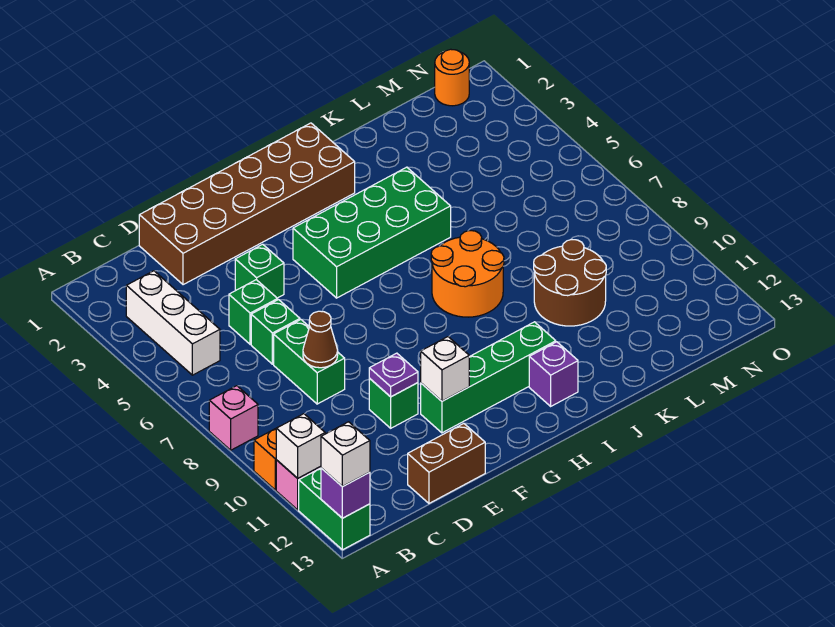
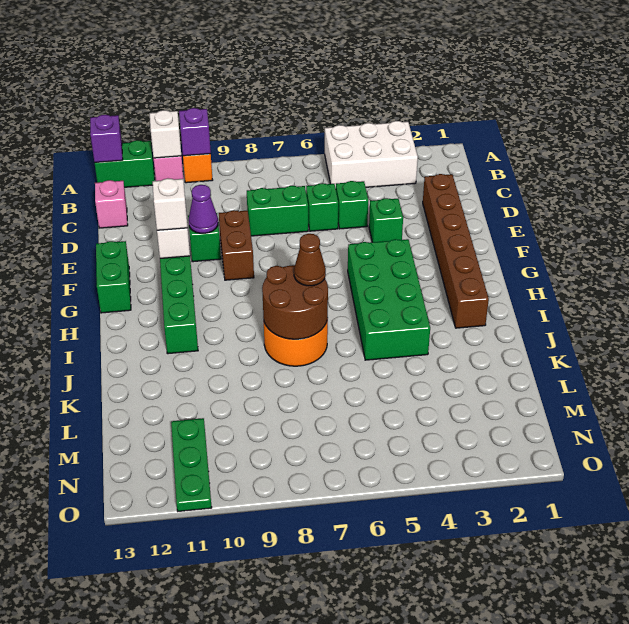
pink 1x1 brick [209,386,258,450] -> pink 1x1 brick moved to [95,180,128,228]
white 1x1 brick [321,422,370,487] -> white 1x1 brick moved to [153,178,188,230]
white 1x3 brick [126,271,220,375] -> white 2x3 brick [325,121,418,188]
brown 2x6 brick [139,123,355,285] -> brown 1x6 brick [423,174,489,328]
brown 1x1 cone [303,311,338,368] -> brown 1x1 cone moved to [294,234,326,286]
brown 1x2 brick [408,424,485,503] -> brown 1x2 brick moved to [219,210,254,280]
purple 1x1 plate [369,353,418,397] -> purple 1x1 cone [188,185,218,233]
none -> green 1x2 brick [96,241,131,313]
purple 1x1 brick [529,342,578,406] -> purple 1x1 brick moved to [179,108,211,156]
brown 2x2 round brick [534,240,606,326] -> brown 2x2 round brick moved to [262,265,328,339]
none -> green 1x3 plate [171,418,212,511]
orange 1x1 round brick [435,49,469,106] -> none

